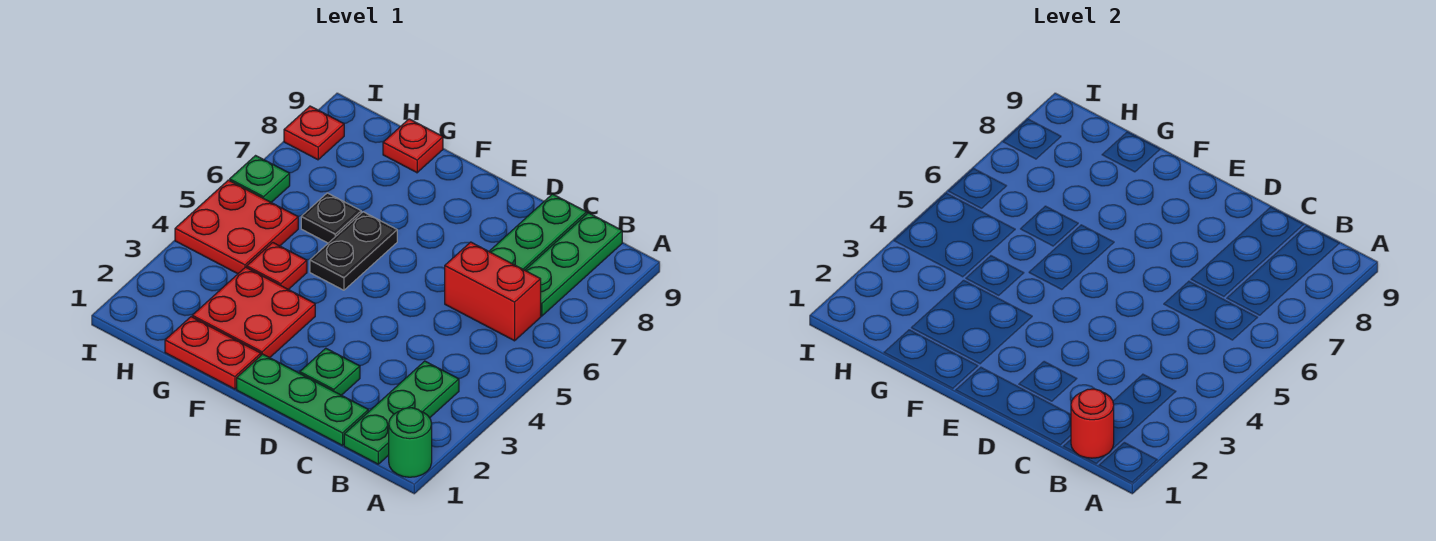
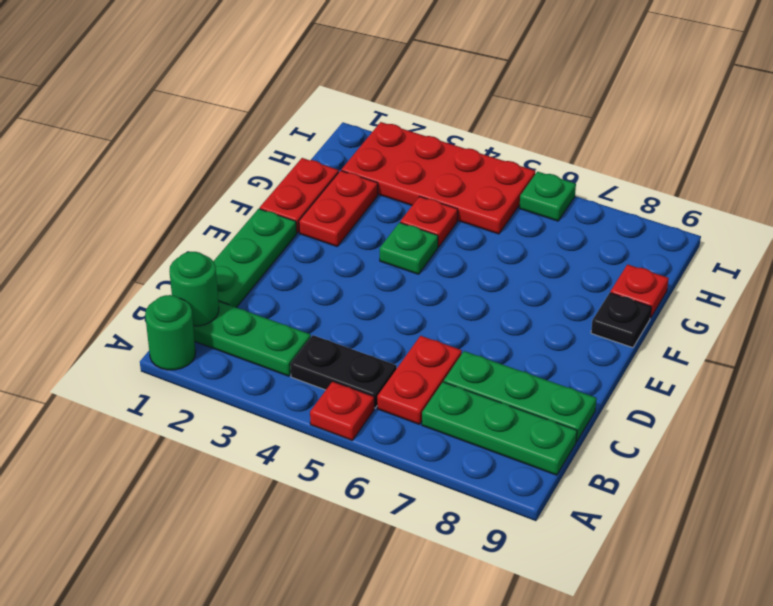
red 1x1 round brick [1071,389,1114,458] -> green 1x1 round brick [169,252,219,326]
red 1x2 brick [445,242,541,341] -> red 1x2 plate [377,336,462,425]
green 1x1 plate [300,348,360,395] -> green 1x1 plate moved to [380,223,438,274]
red 2x2 plate [192,267,315,358] -> red 1x2 plate [299,171,378,246]
black 1x2 plate [310,212,397,290] -> black 1x2 plate moved to [290,335,397,408]
black 1x1 plate [301,193,361,243] -> black 1x1 plate moved to [591,293,651,348]
red 2x2 plate [175,180,298,274] -> red 2x4 plate [341,122,535,234]
red 1x1 plate [284,106,344,160] -> red 1x1 plate moved to [310,381,374,440]

